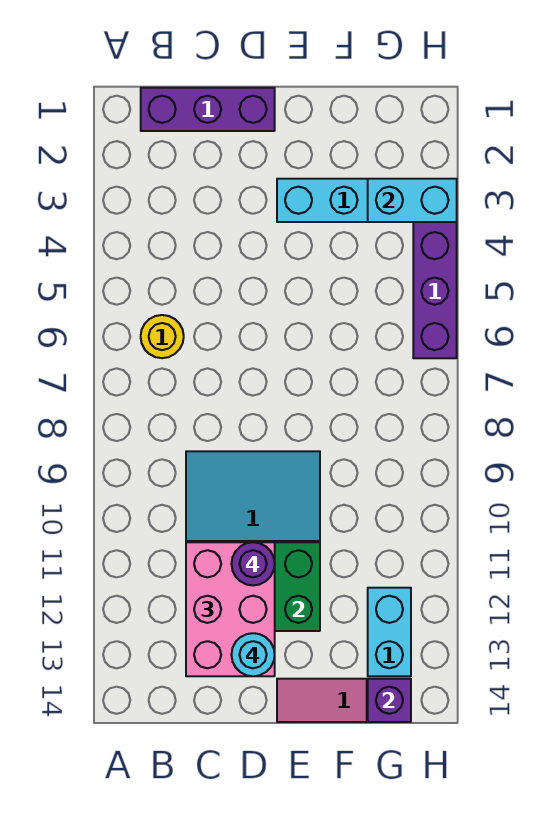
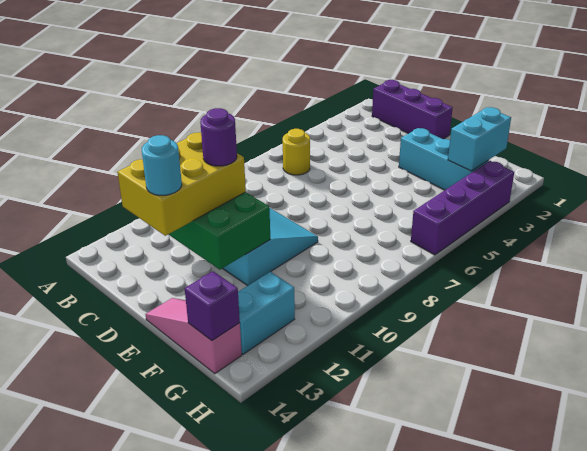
pink 2x3 brick [186,542,275,676] -> yellow 2x3 brick [117,132,246,236]
cyan 1x2 brick [368,179,457,222] -> cyan 1x2 brick turned to [448,107,511,171]

